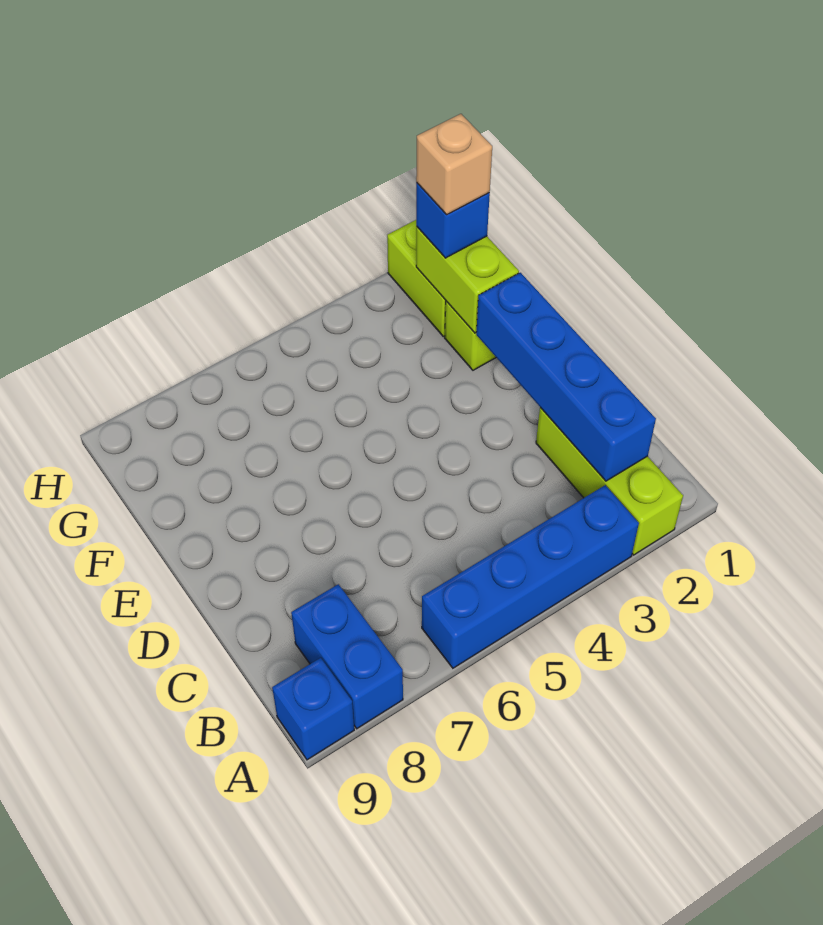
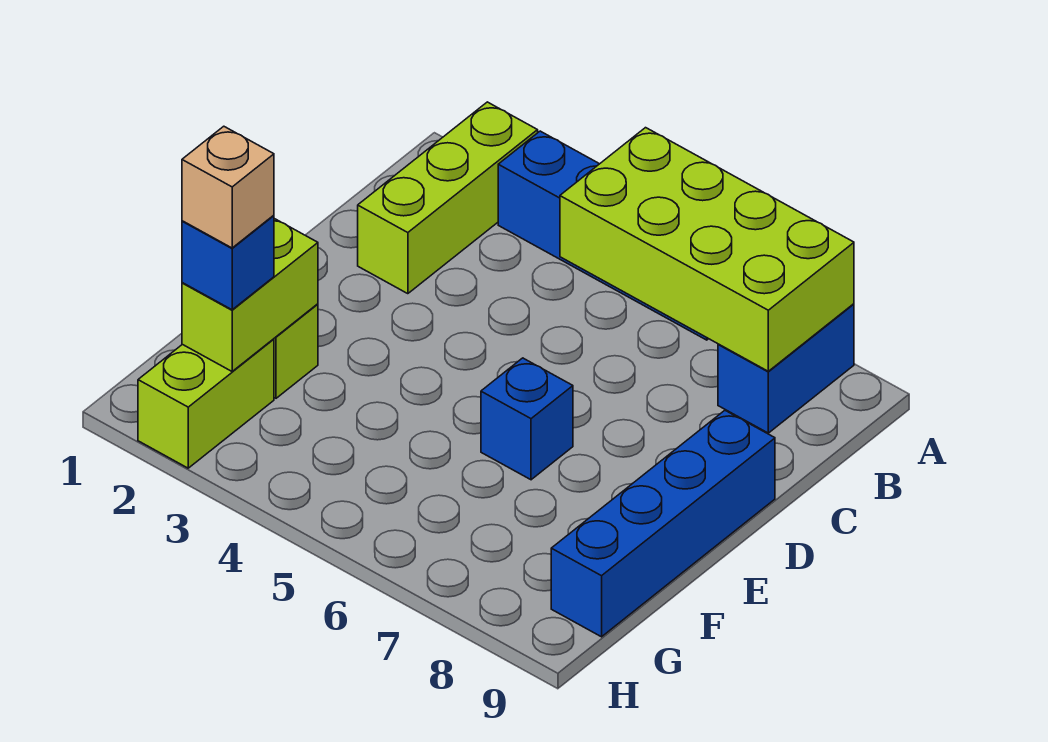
none -> lime 2x4 brick [560,128,854,371]
blue 1x1 brick [272,658,354,760] -> blue 1x1 brick moved to [481,358,573,480]
blue 1x4 brick [476,273,656,481] -> blue 1x4 brick moved to [551,410,775,637]

